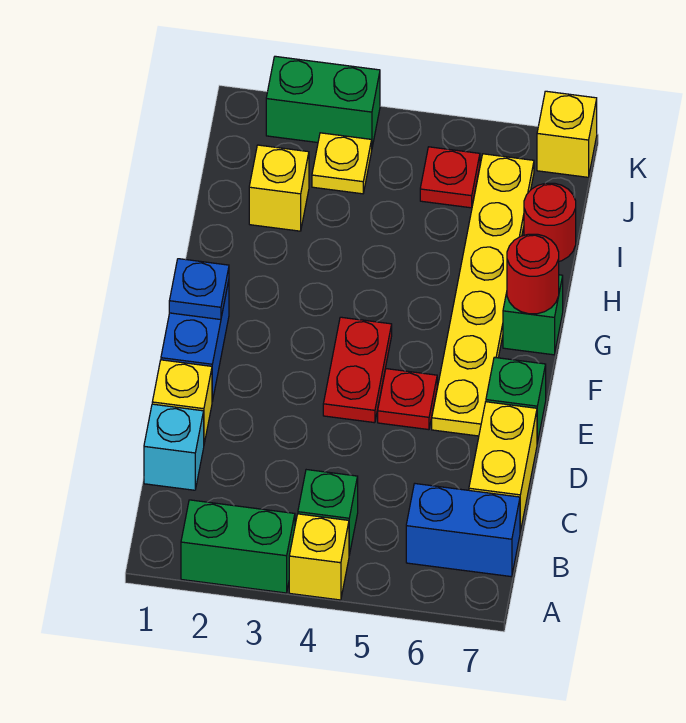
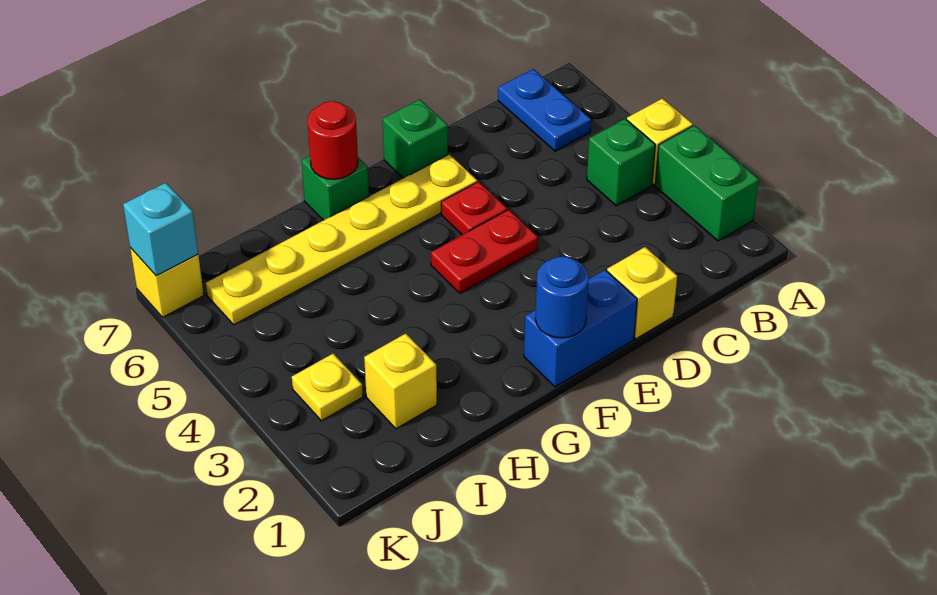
blue 1x2 brick [406,484,520,577] -> blue 1x2 plate [498,69,591,151]
cyan 1x1 brick [144,404,204,490] -> cyan 1x1 brick moved to [123,183,198,276]
yellow 1x2 brick [469,402,537,532] -> none
blue 1x1 plate [169,259,229,320] -> blue 1x1 round brick [535,256,589,338]
red 1x1 round brick [524,183,576,261] -> none
red 1x1 plate [420,147,480,208] -> none
green 1x2 brick [266,56,380,147] -> none

